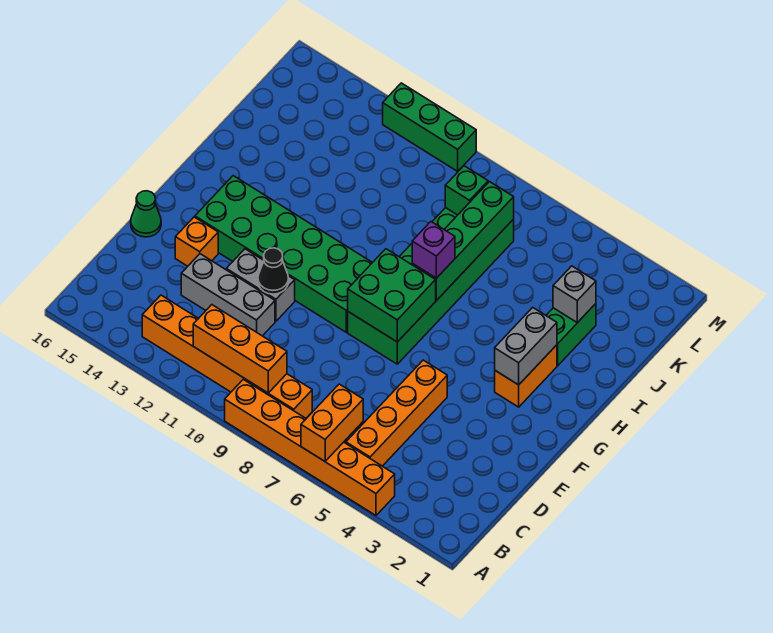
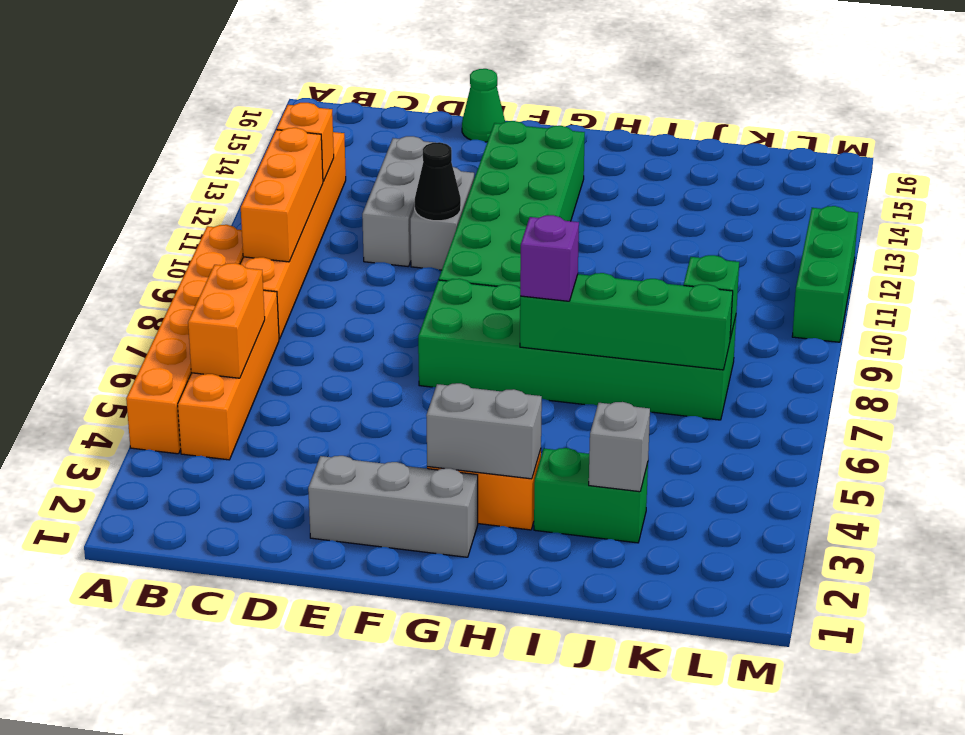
orange 1x2 brick [301,384,363,461] -> orange 1x2 brick turned to [188,263,265,378]
orange 1x4 brick [346,360,447,466] -> orange 1x4 brick turned to [178,290,279,460]
none -> grey 1x3 brick [308,456,478,557]
orange 1x1 brick [175,217,218,266] -> orange 1x1 brick moved to [277,103,334,181]
green 2x2 brick [348,249,436,342] -> none

